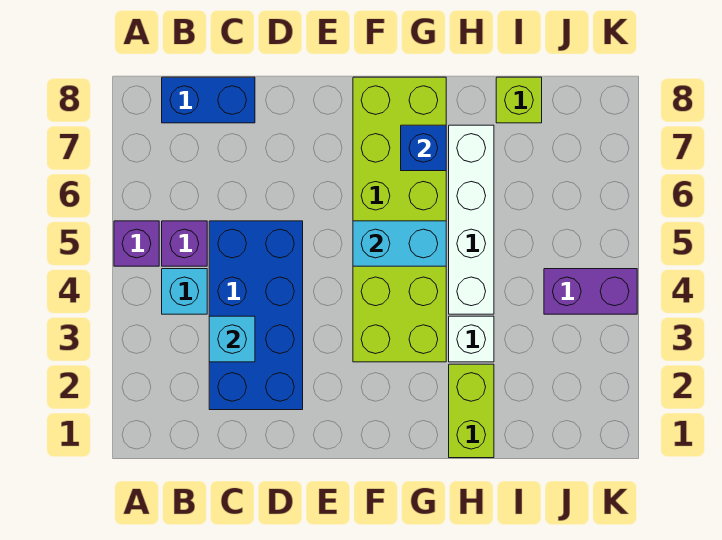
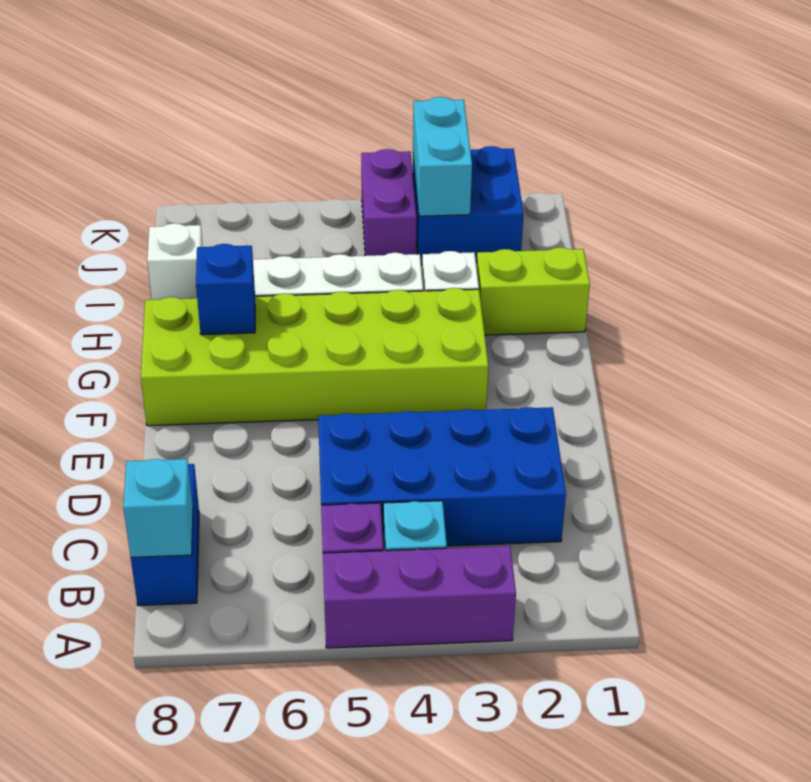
purple 1x1 brick [114,221,159,266] -> purple 1x3 brick [323,546,516,648]
cyan 1x1 brick [209,316,255,362] -> cyan 1x1 brick moved to [123,459,193,557]
cyan 1x2 brick [353,221,446,266] -> cyan 1x2 brick moved to [413,97,472,216]
lime 1x1 brick [496,77,542,123] -> white 1x1 brick [147,223,203,300]
none -> blue 2x2 brick [413,146,524,265]

